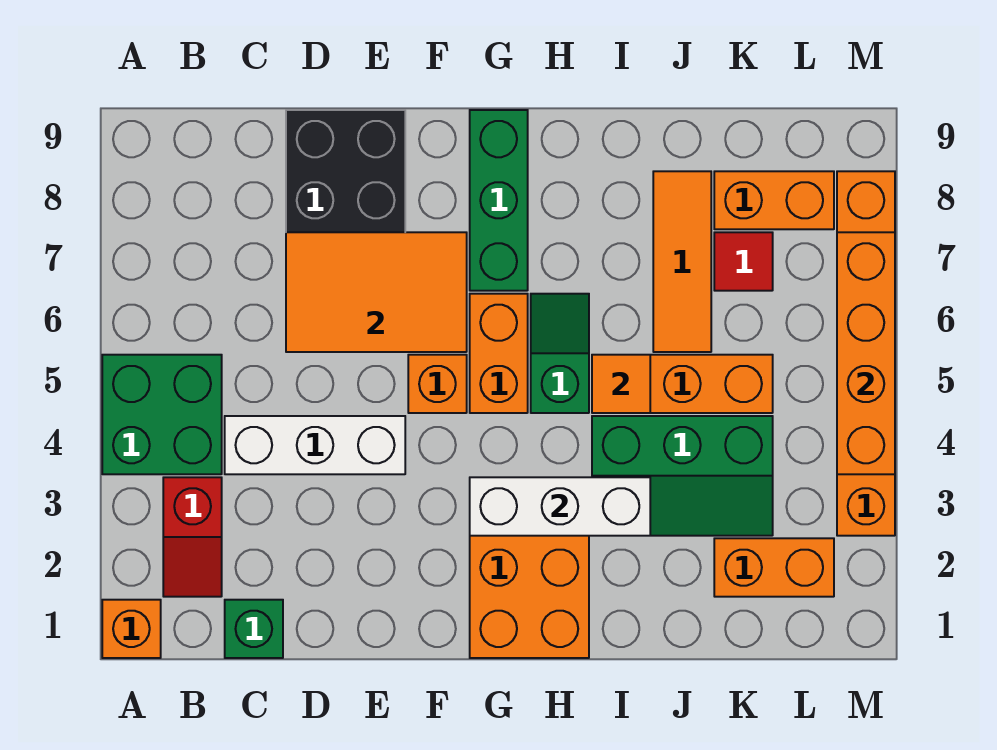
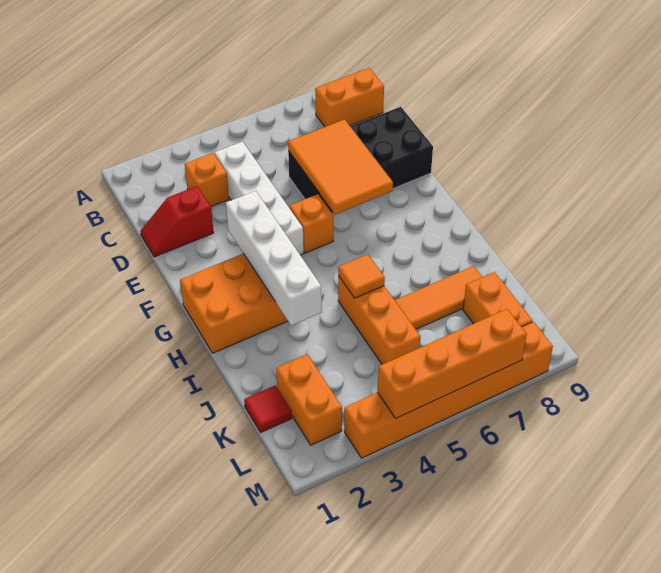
orange 1x1 brick [102,600,161,658] -> orange 1x1 brick moved to [185,153,229,206]
green 2x2 brick [102,355,222,474] -> none
red 1x2 slope [163,477,222,597] -> red 1x2 slope moved to [141,186,214,257]
green 1x1 brick [225,600,283,658] -> none
white 1x3 brick [225,416,405,474] -> white 1x4 brick [215,142,304,255]
white 1x3 brick [470,477,650,536] -> white 1x4 brick [226,191,322,326]
orange 1x2 brick [470,294,528,413] -> orange 1x2 brick moved to [315,68,384,127]
green 1x3 brick [470,110,528,291] -> none
green 1x2 slope [531,294,589,413] -> none
green 2x3 slope [592,416,773,536] -> none
red 1x1 tile [714,232,773,291] -> red 1x1 tile moved to [244,385,292,432]

